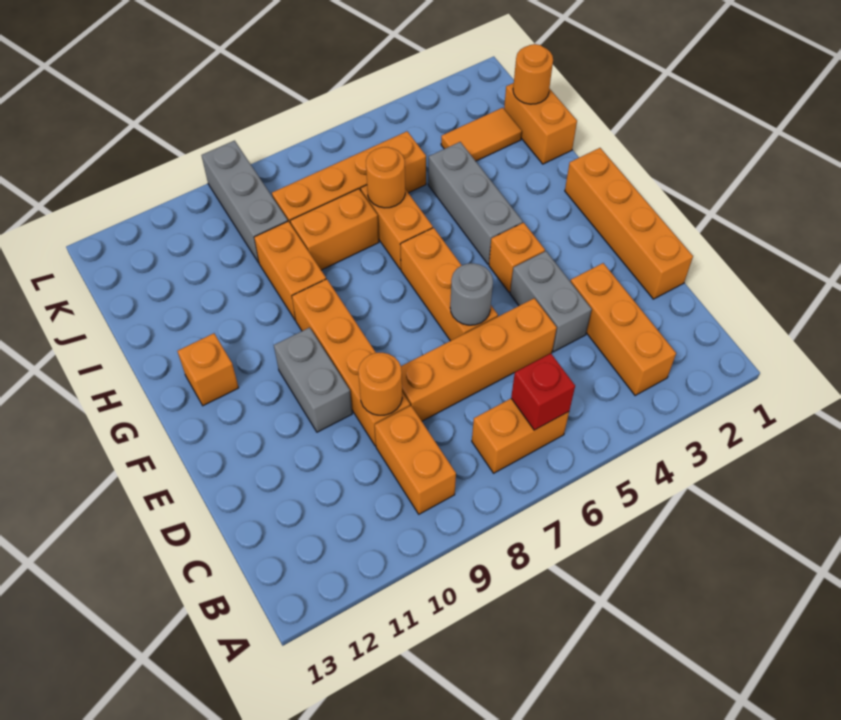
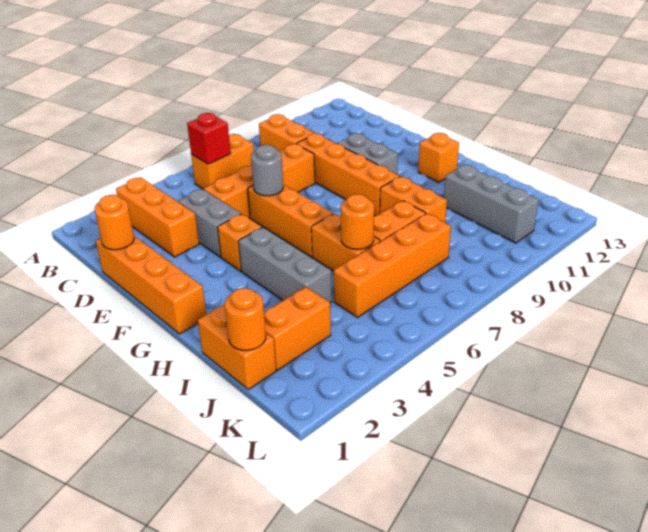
orange 1x1 round brick [358,353,402,415] -> orange 1x1 round brick moved to [94,195,134,250]
orange 1x2 tile [441,108,522,161] -> orange 1x2 brick [264,287,331,370]
grey 1x3 brick [202,141,288,263] -> grey 1x3 brick moved to [444,165,539,243]

